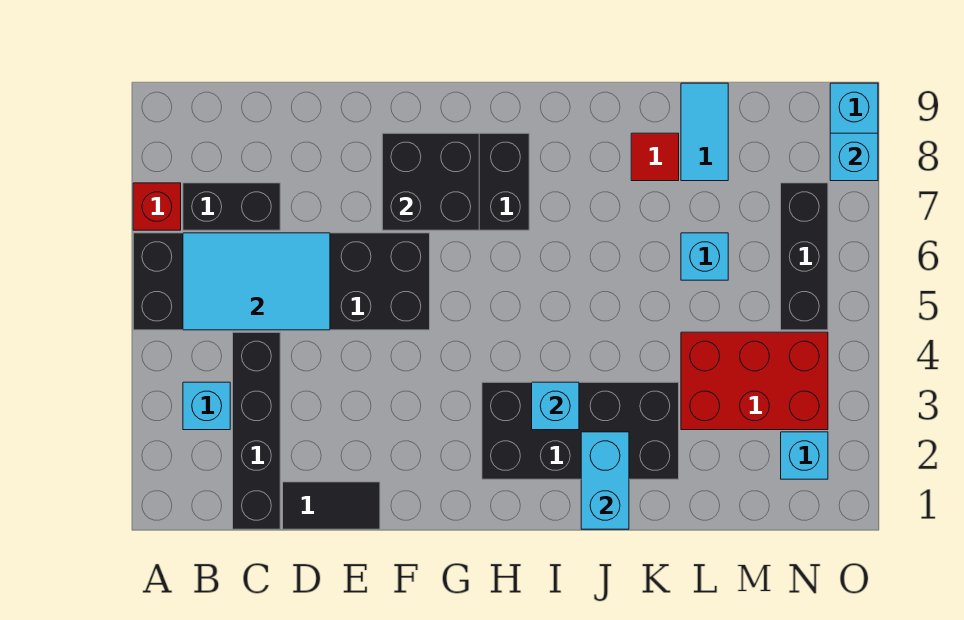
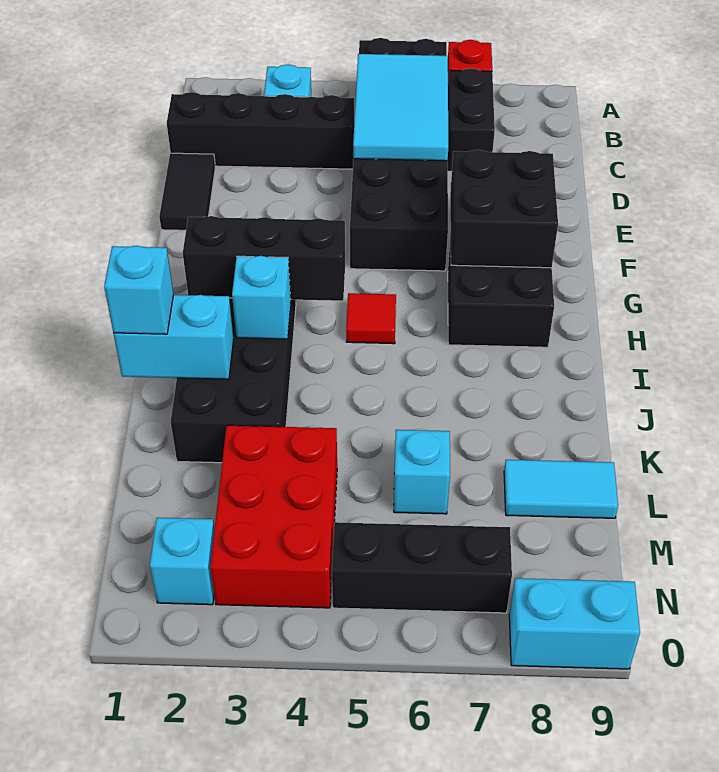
none -> black 1x3 brick [183,216,345,301]
red 1x1 tile [631,133,679,181] -> red 1x1 tile moved to [346,293,396,344]
cyan 1x1 brick [830,133,878,181] -> cyan 1x1 brick moved to [104,246,173,334]

